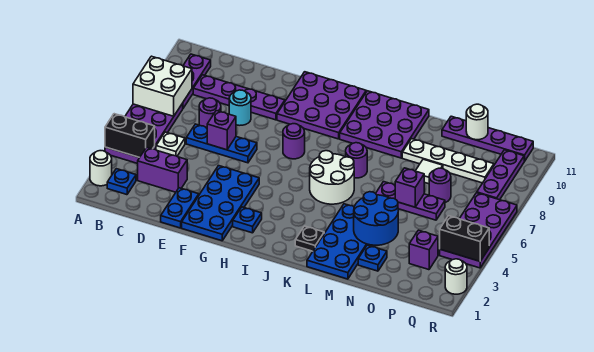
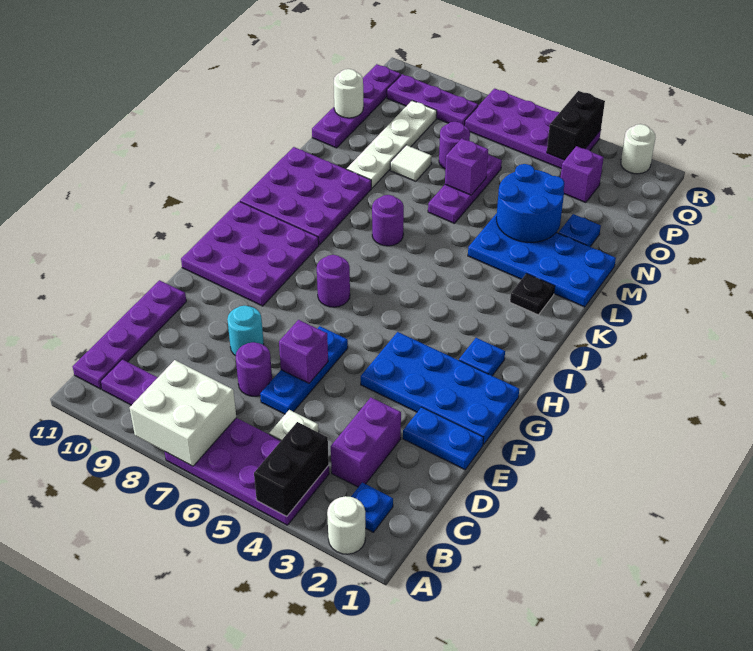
purple 1x4 plate [193,75,285,120] -> purple 1x4 plate moved to [73,280,186,389]
white 2x2 round brick [310,151,354,204] -> none

